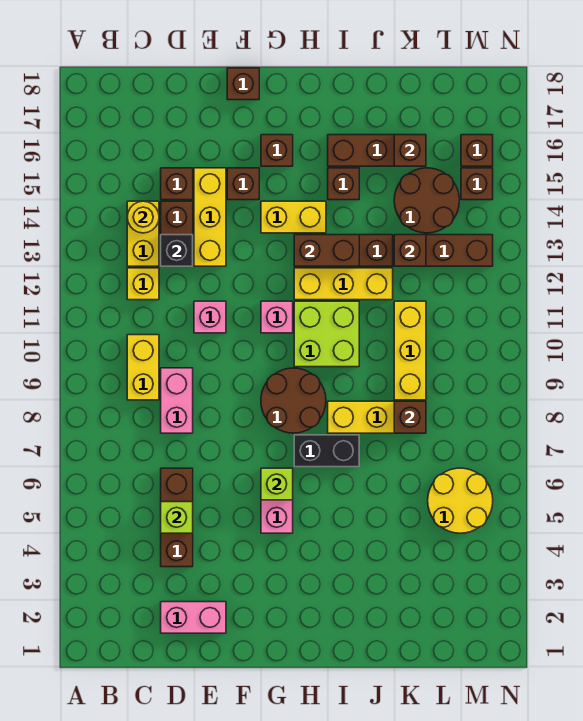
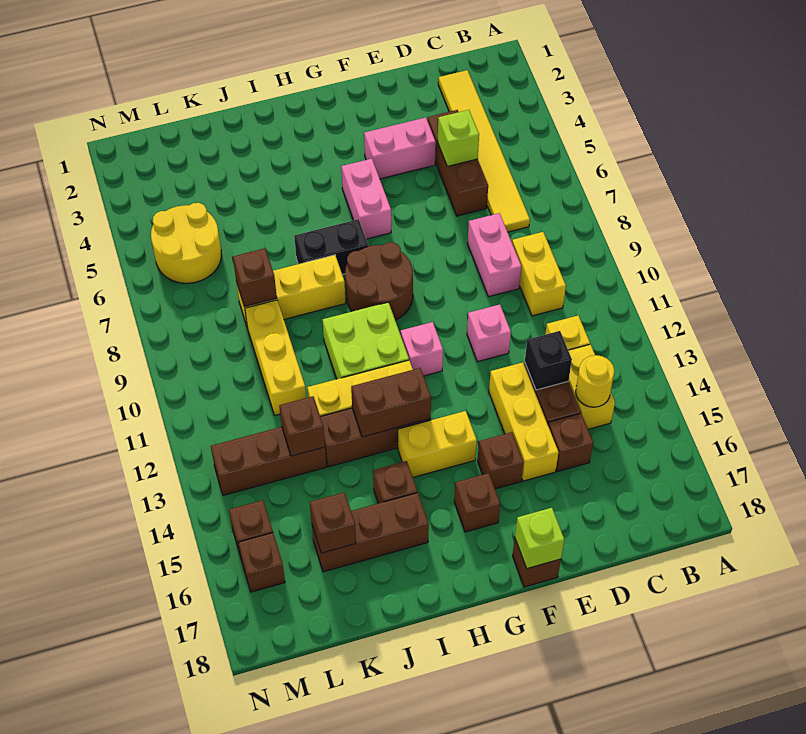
none -> yellow 1x6 tile [438,70,530,232]
pink 1x2 brick [161,602,226,633] -> pink 1x2 brick moved to [364,118,436,179]
lime 1x1 brick [261,468,293,500] -> lime 1x1 brick moved to [515,508,564,569]
brown 2x2 round brick [394,168,459,233] -> none

